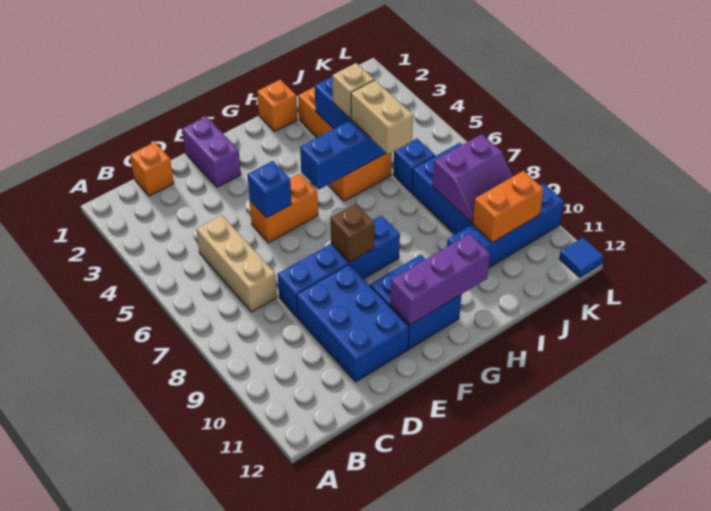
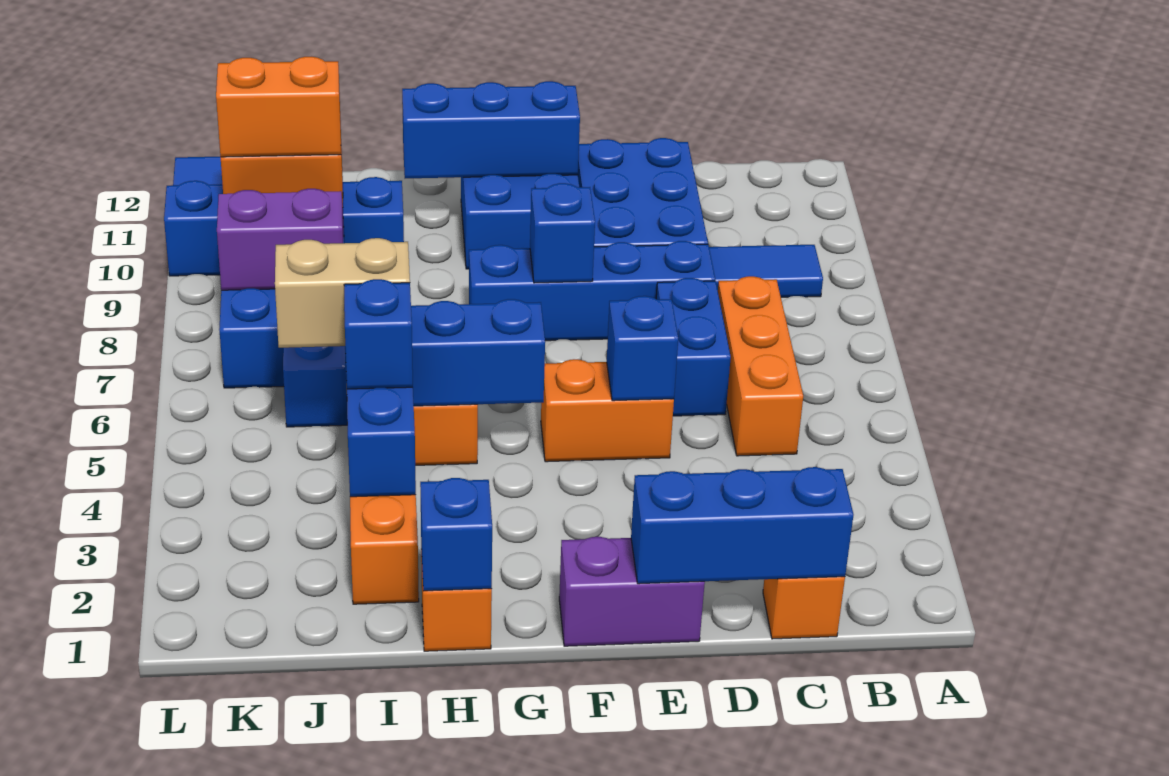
none -> blue 1x2 tile [709,245,823,297]
none -> blue 1x3 brick [631,467,853,584]
tan 1x3 brick [196,215,277,312] -> orange 1x3 brick [718,276,803,456]
none -> blue 1x2 brick [656,278,731,416]
purple 1x2 brick [182,117,241,187] -> purple 1x2 brick turned to [559,537,705,646]
brown 1x1 brick [331,204,375,262] -> blue 1x1 brick [530,183,595,283]
purple 1x3 brick [390,234,490,325] -> blue 1x3 brick [402,81,580,178]
none -> blue 1x1 brick [420,478,492,591]
tan 1x1 brick [332,63,374,119] -> blue 1x1 brick [344,279,413,389]
tan 1x2 brick [351,80,413,154] -> tan 1x2 brick turned to [275,238,410,348]
none -> orange 1x2 brick [216,57,341,157]

